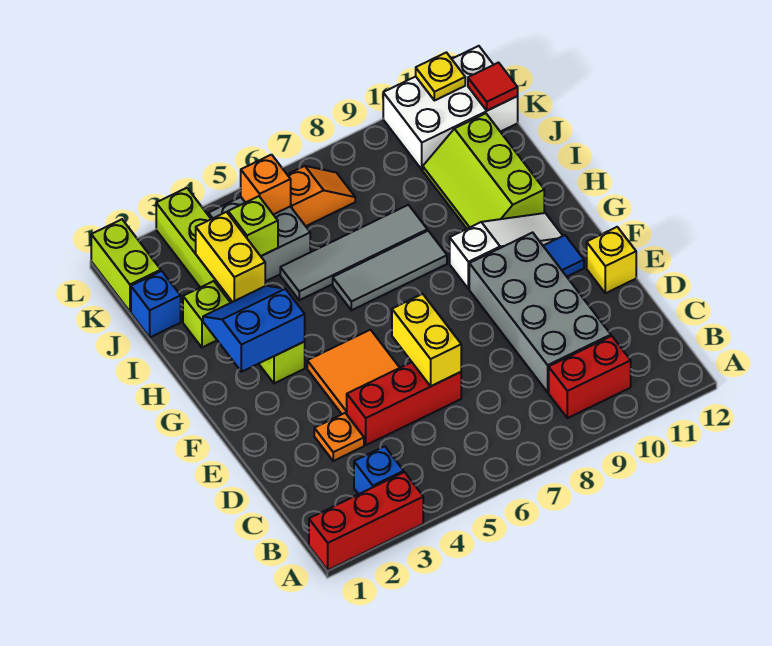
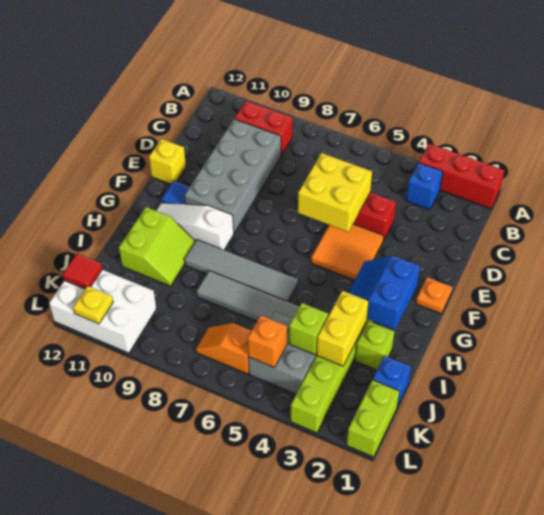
orange 1x1 plate [314,413,364,461] -> orange 1x1 plate moved to [416,277,452,314]
yellow 1x2 brick [392,294,461,386] -> yellow 2x2 brick [298,153,372,232]
blue 2x2 slope [203,286,305,372] -> blue 2x2 slope turned to [348,256,420,330]
grey 1x3 tile [333,231,447,310] -> grey 1x4 tile [185,240,298,302]
lime 2x3 slope [423,113,544,229] -> lime 2x2 slope [119,207,196,286]

